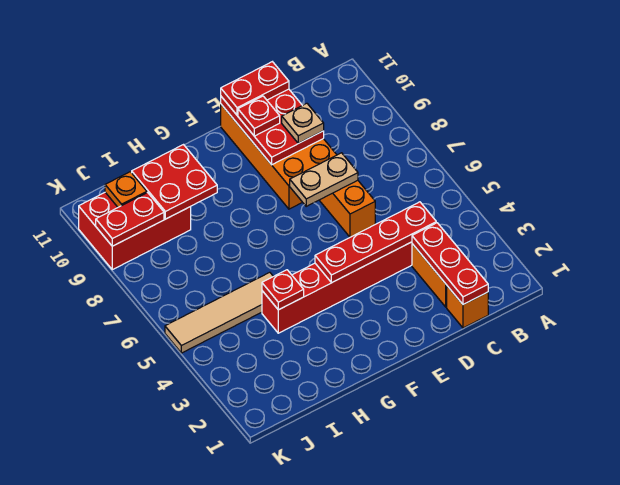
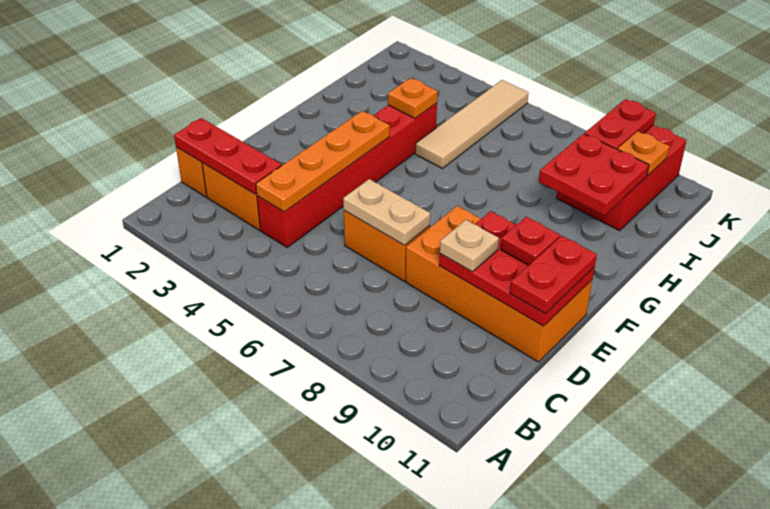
red 1x4 plate [315,202,436,283] -> orange 1x4 plate [256,111,390,212]
tan 1x2 plate [290,153,358,206] -> tan 1x2 plate turned to [343,179,430,245]
red 1x1 plate [262,270,304,310] -> orange 1x1 plate [388,78,438,118]

